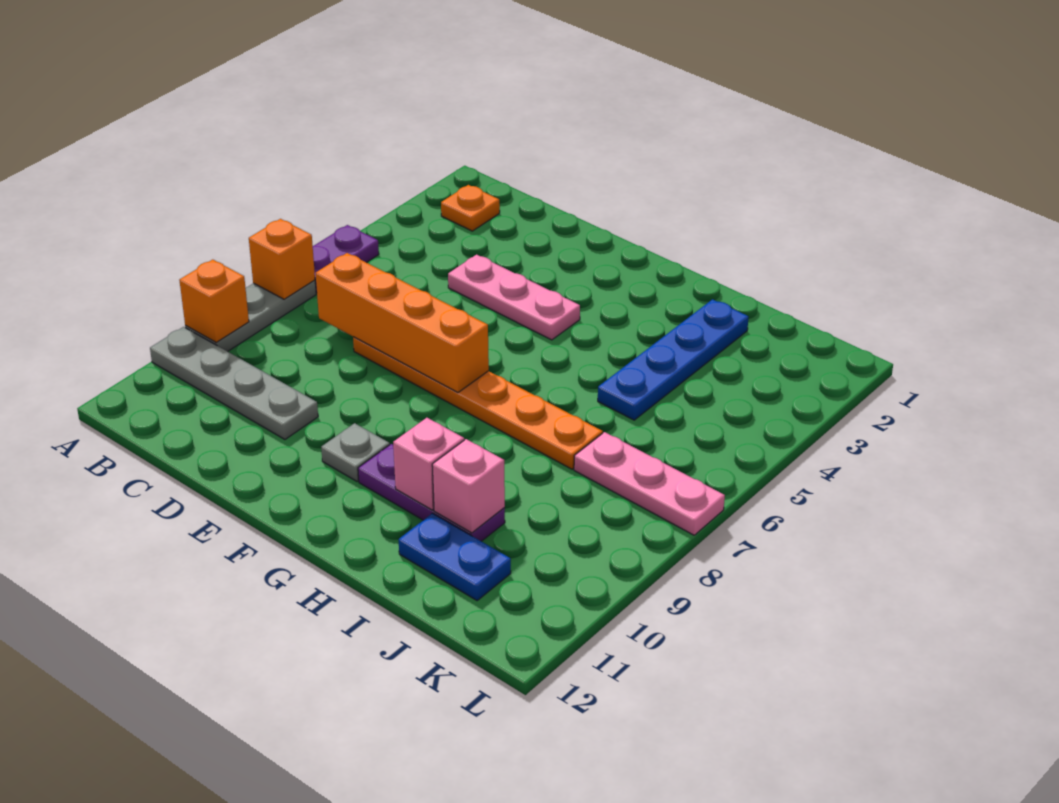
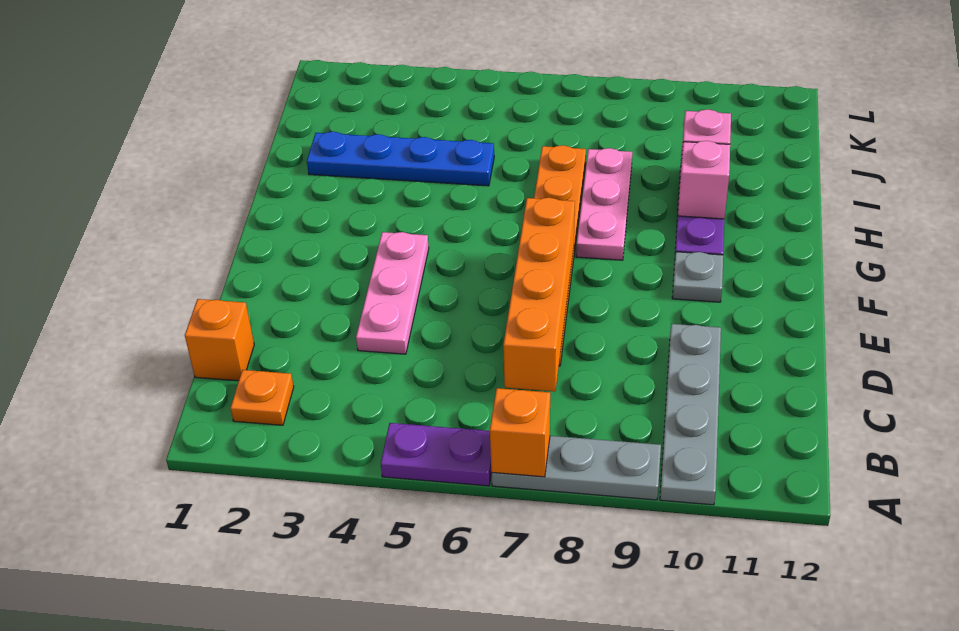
orange 1x1 brick [179,260,249,343] -> orange 1x1 brick moved to [185,299,254,381]
blue 1x2 plate [399,513,511,600] -> none
pink 1x3 plate [574,432,725,535] -> pink 1x3 plate moved to [576,148,632,260]

